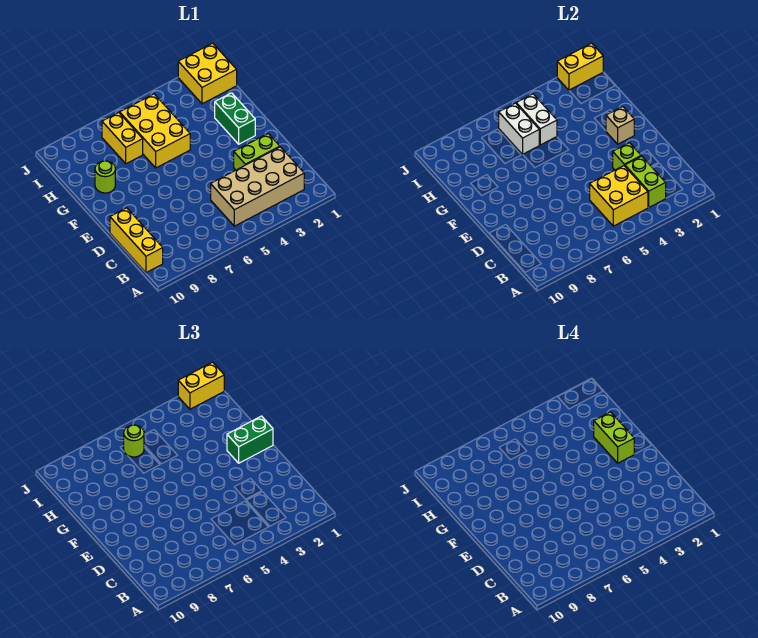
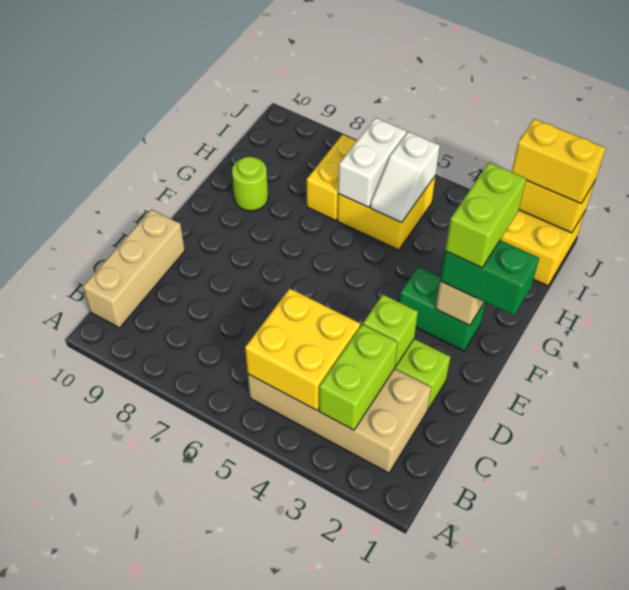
yellow 1x3 brick [110,208,163,273] -> tan 1x3 brick [83,209,185,328]
green 1x2 brick [215,93,255,144] -> green 1x2 brick turned to [399,267,486,351]
yellow 2x3 brick [120,94,190,168] -> yellow 2x2 brick [337,177,435,250]
white 1x2 brick [516,94,557,145] -> white 1x2 slope [370,132,440,222]
lime 1x1 round brick [124,425,144,457] -> none

